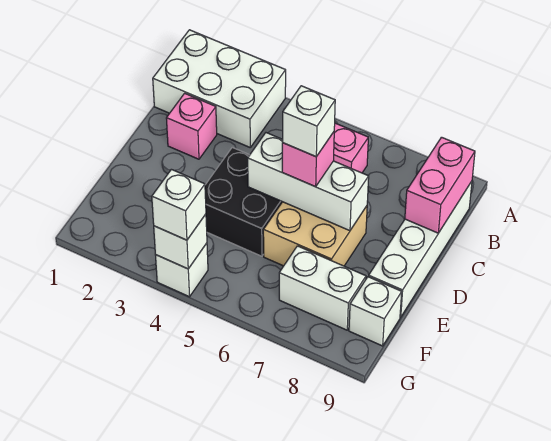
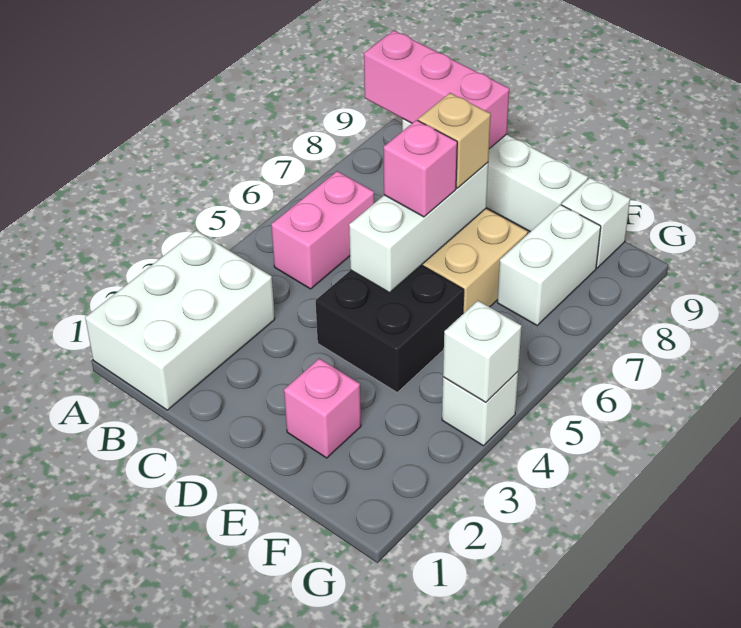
pink 1x2 brick [405,137,475,233] -> pink 1x3 brick [364,30,509,149]
pink 1x1 brick [166,93,217,159] -> pink 1x1 brick moved to [284,358,361,458]
white 1x1 brick [283,86,335,157] -> none
none -> tan 1x1 brick [418,93,491,188]
white 1x1 brick [152,169,206,240] -> none

